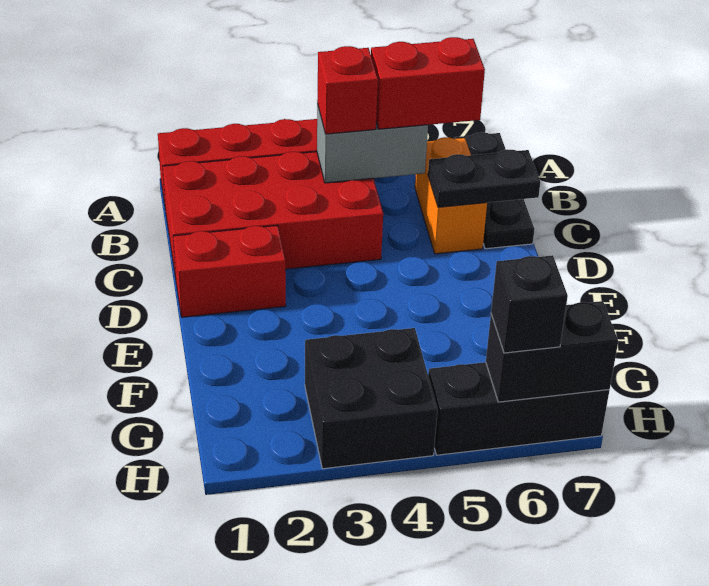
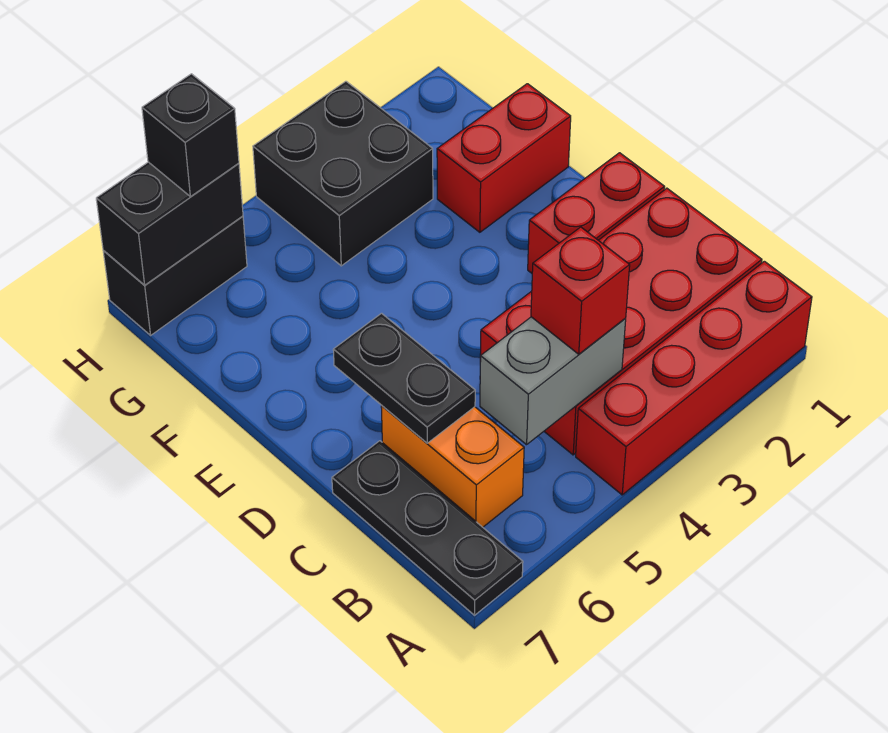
red 1x2 brick [371,37,485,129] -> red 1x2 brick moved to [437,84,571,232]
black 1x2 plate [428,150,540,207] -> black 1x2 plate turned to [333,313,475,443]
black 1x3 brick [428,362,610,455] -> black 1x2 brick [103,216,247,335]

